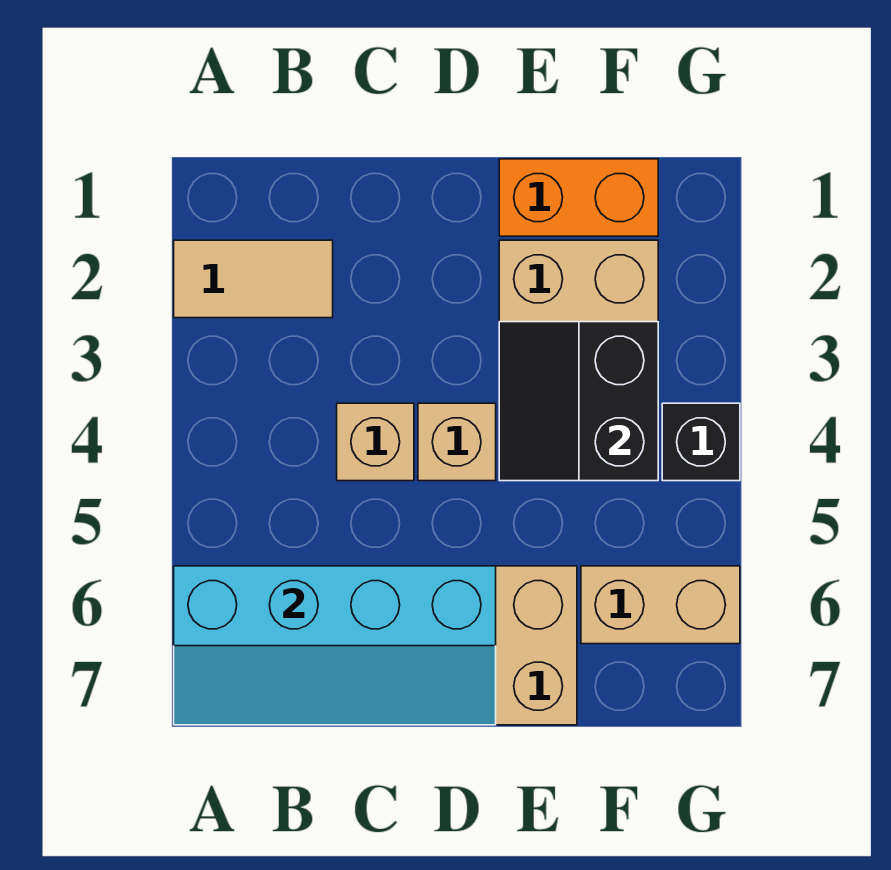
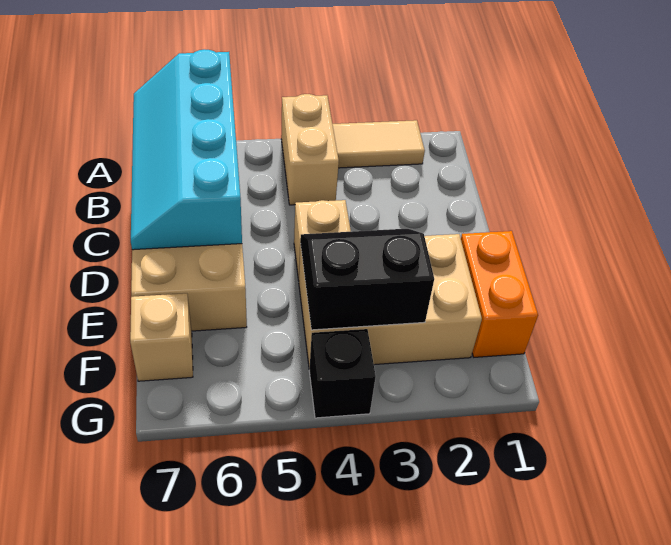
tan 1x2 tile [174,240,333,318] -> tan 1x2 tile turned to [333,120,425,168]
tan 1x1 brick [337,403,414,481] -> tan 1x1 brick moved to [130,293,193,381]
tan 1x2 brick [581,566,740,644] -> tan 1x2 brick moved to [281,94,339,205]

